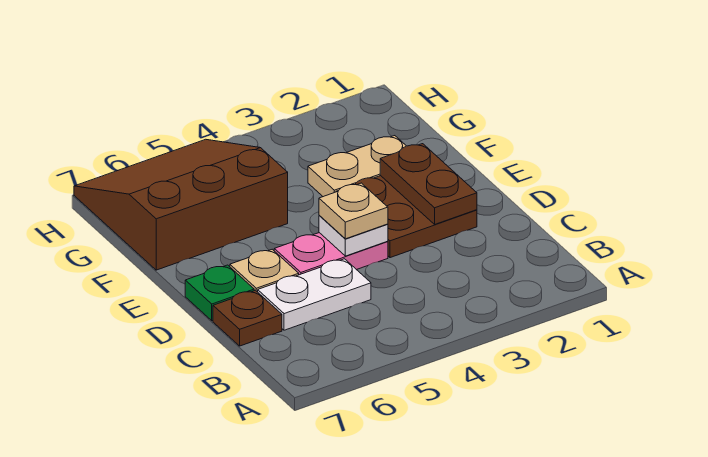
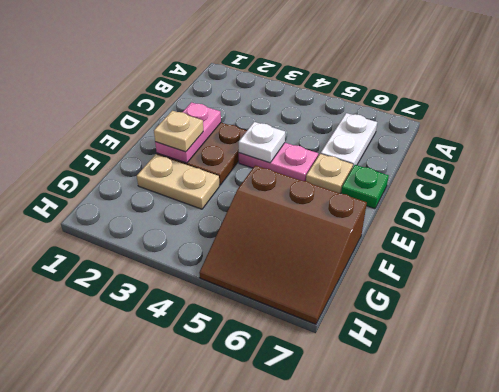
white 1x2 plate [258,259,371,330] -> white 1x2 plate turned to [321,113,377,167]
brown 1x1 plate [213,290,282,346] -> none
brown 1x2 plate [380,144,477,224] -> pink 1x2 plate [155,102,221,163]
tan 1x1 plate [319,183,388,239] -> tan 1x1 plate moved to [154,111,203,152]

